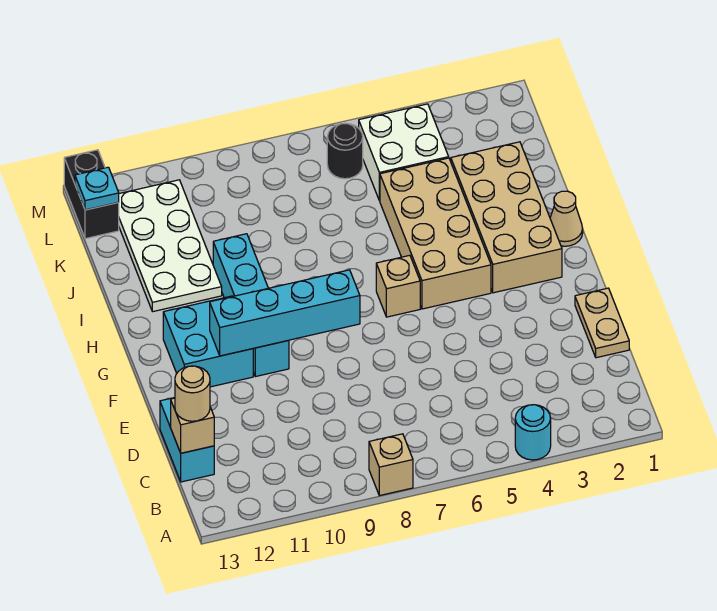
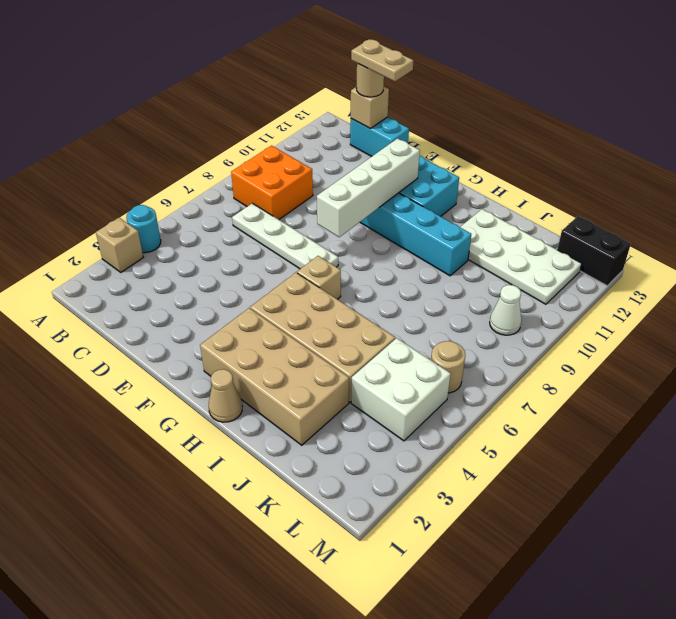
tan 1x1 brick [369,434,413,496] -> tan 1x1 brick moved to [96,218,143,272]
none -> orange 2x2 brick [231,146,313,220]
none -> white 1x4 plate [232,203,338,269]
tan 1x2 plate [575,288,629,358] -> tan 1x2 plate moved to [351,39,414,82]
cyan 1x4 brick [210,270,360,356] -> white 1x4 brick [317,138,420,237]
black 1x1 round brick [327,123,363,179] -> tan 1x1 round brick [431,341,465,393]
none -> white 1x1 cone [490,285,522,335]
cyan 1x1 plate [75,167,119,210] -> none

